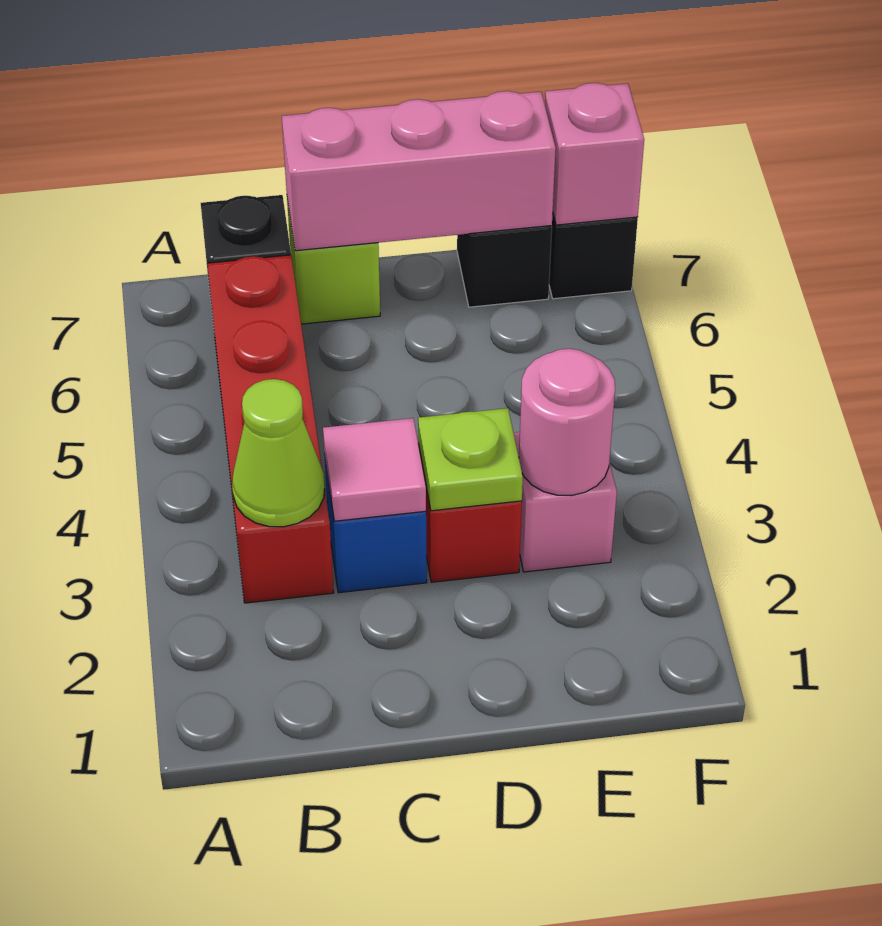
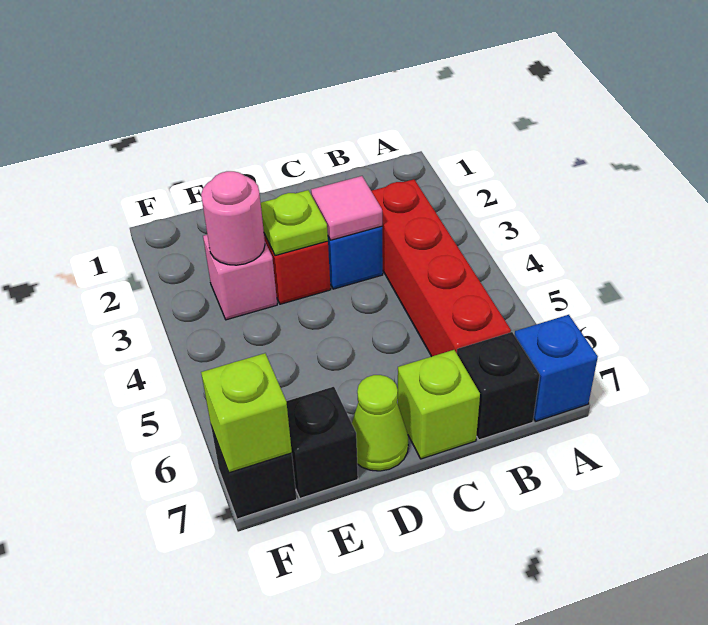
none -> blue 1x1 brick [515,315,598,421]
lime 1x1 cone [232,379,325,527] -> lime 1x1 cone moved to [352,375,408,471]
pink 1x3 brick [282,91,556,251] -> none
pink 1x1 brick [545,83,644,225] -> lime 1x1 brick [201,353,292,473]

